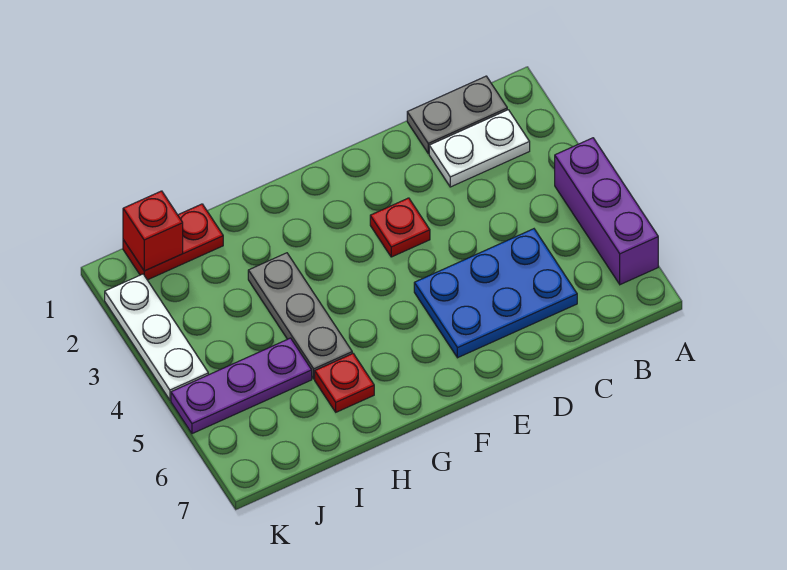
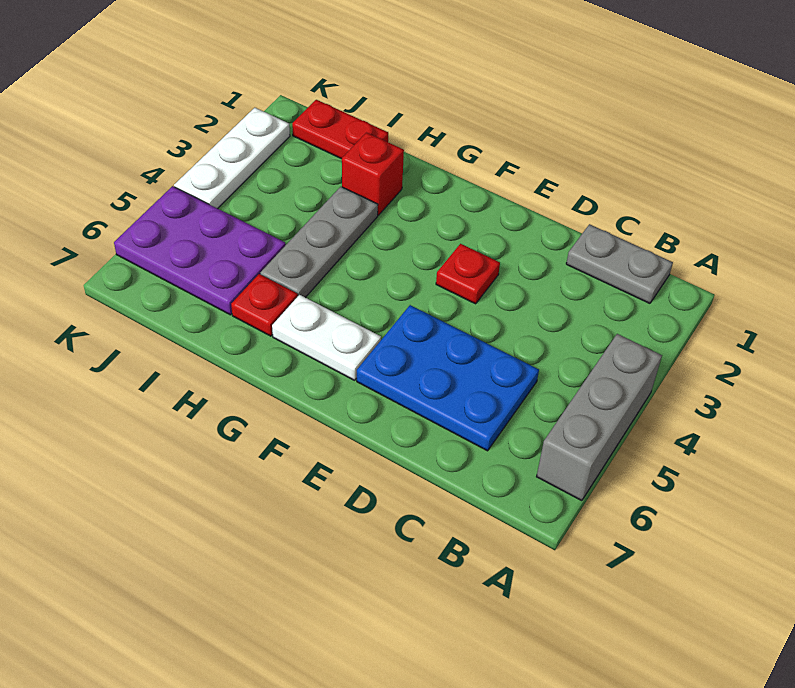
purple 1x3 brick [555,138,658,285] -> grey 1x3 brick [537,334,662,501]
white 1x2 plate [429,110,530,187] -> white 1x2 plate moved to [272,295,381,380]
purple 1x3 plate [171,338,312,434] -> purple 2x3 plate [114,186,286,315]
red 1x1 brick [123,191,183,271] -> red 1x1 brick moved to [342,133,404,215]

